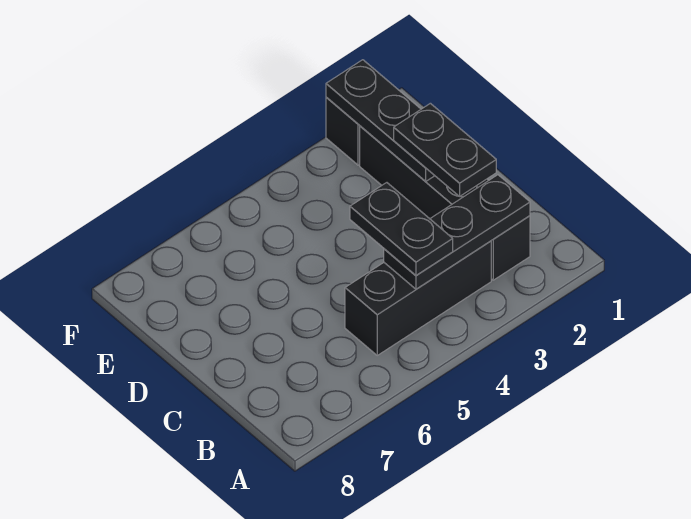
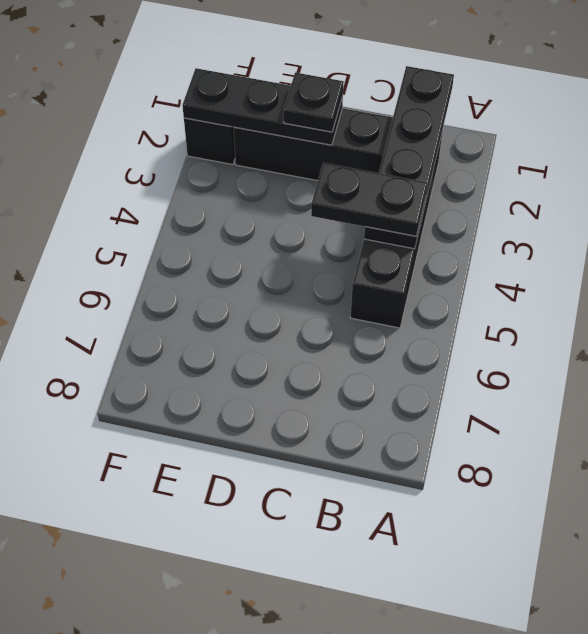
black 1x3 plate [384,175,530,289] -> black 1x4 plate [364,66,454,249]
black 1x2 plate [394,103,496,196] -> black 1x1 plate [283,73,344,132]

